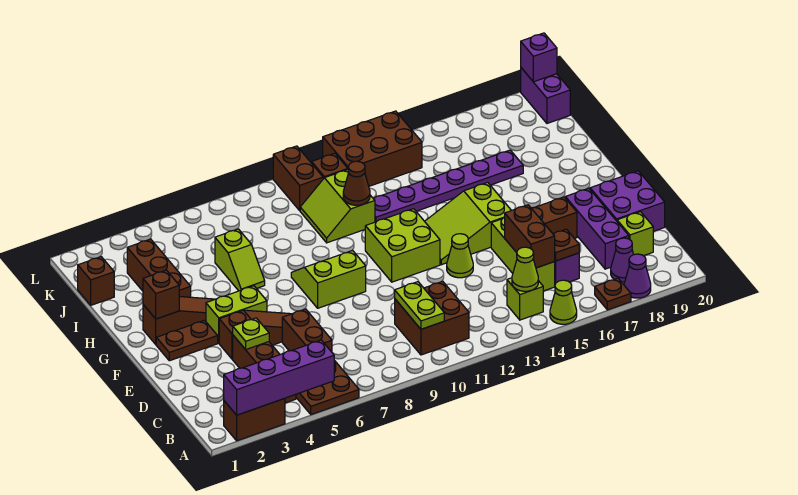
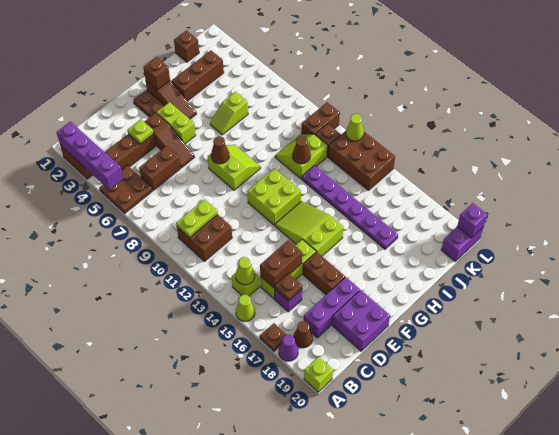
purple 1x1 cone [611,238,634,282] -> brown 1x1 cone [293,321,313,348]
lime 1x1 brick [617,212,653,256] -> lime 1x1 brick moved to [304,357,333,392]
lime 1x1 cone [447,234,473,278] -> lime 1x1 cone moved to [346,114,364,141]
none -> brown 1x1 cone [211,136,229,164]

